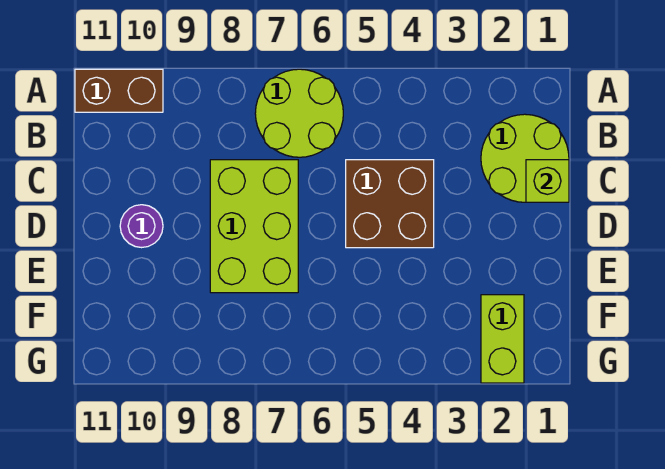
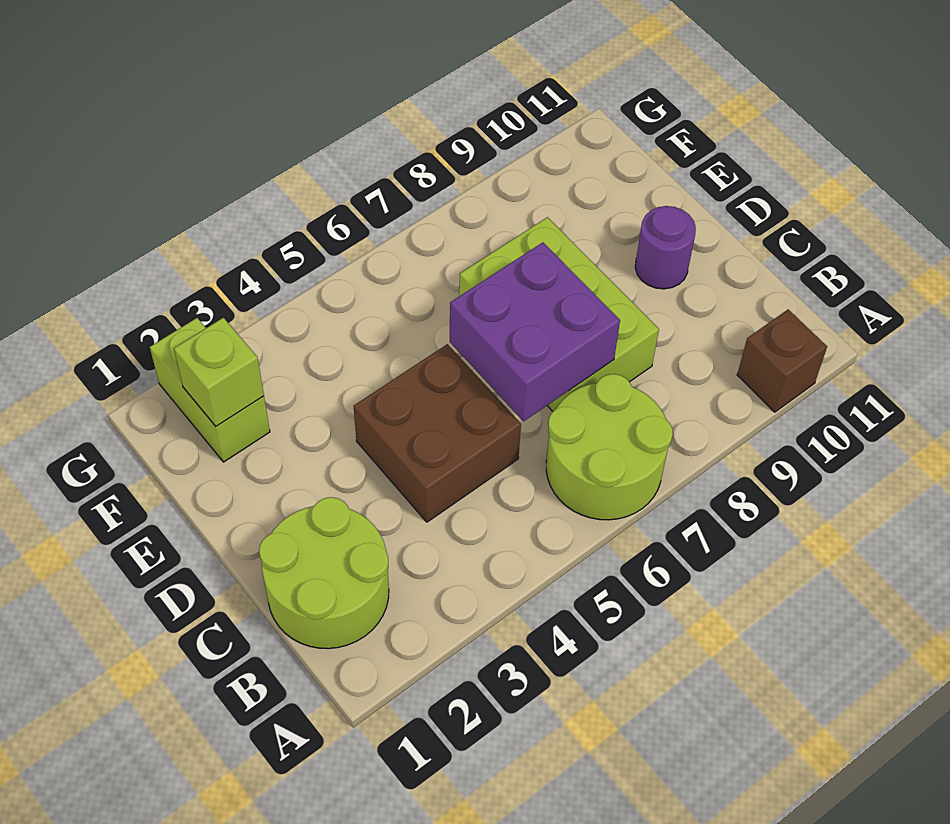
brown 1x2 brick [75,69,163,112] -> brown 1x1 brick [737,309,827,412]
lime 1x1 brick [526,160,569,202] -> lime 1x1 brick moved to [174,318,264,426]
none -> purple 2x2 brick [450,242,620,421]

